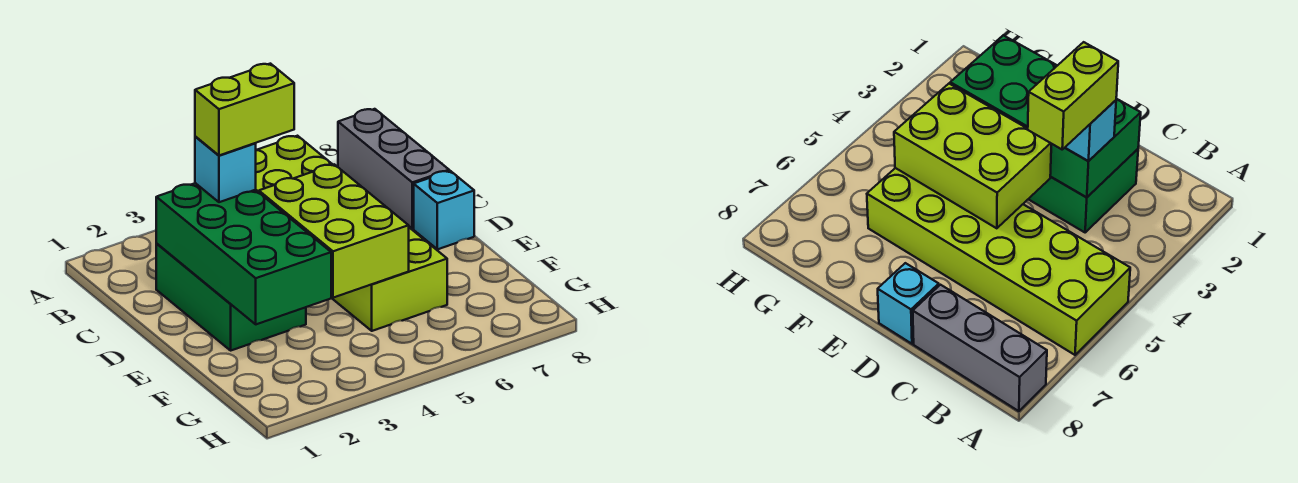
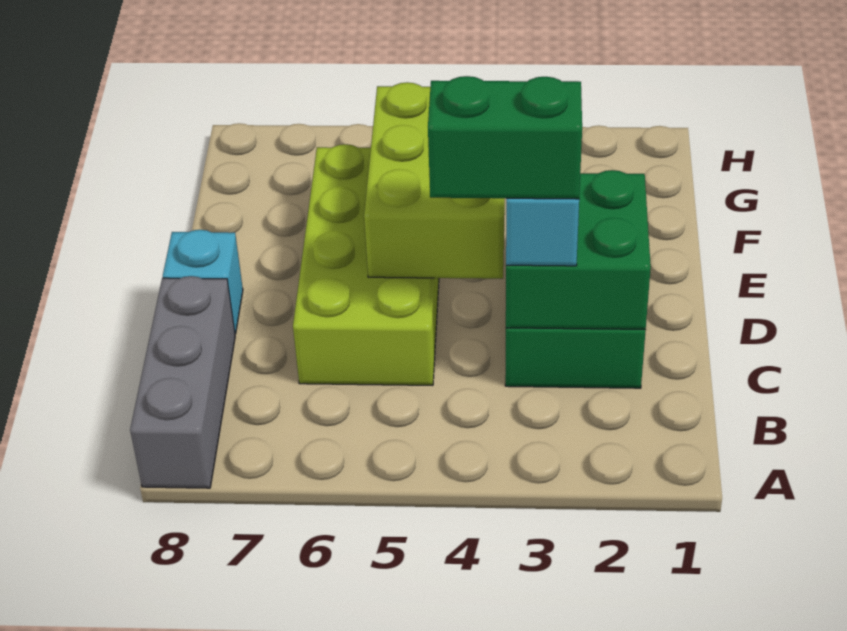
lime 2x6 brick [256,136,447,331] -> lime 2x4 brick [293,144,439,385]
green 2x4 brick [156,183,331,324] -> green 2x2 brick [506,170,651,329]
lime 1x2 brick [195,64,294,155] -> green 1x2 brick [428,76,582,199]

